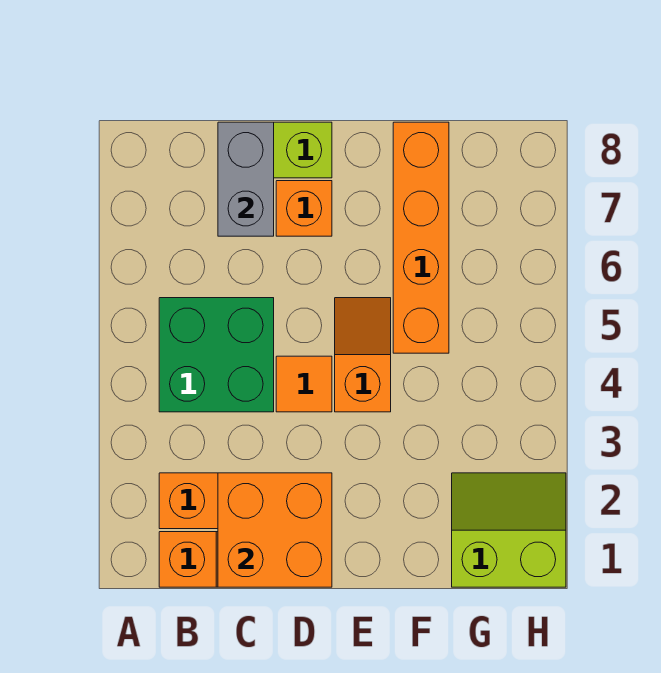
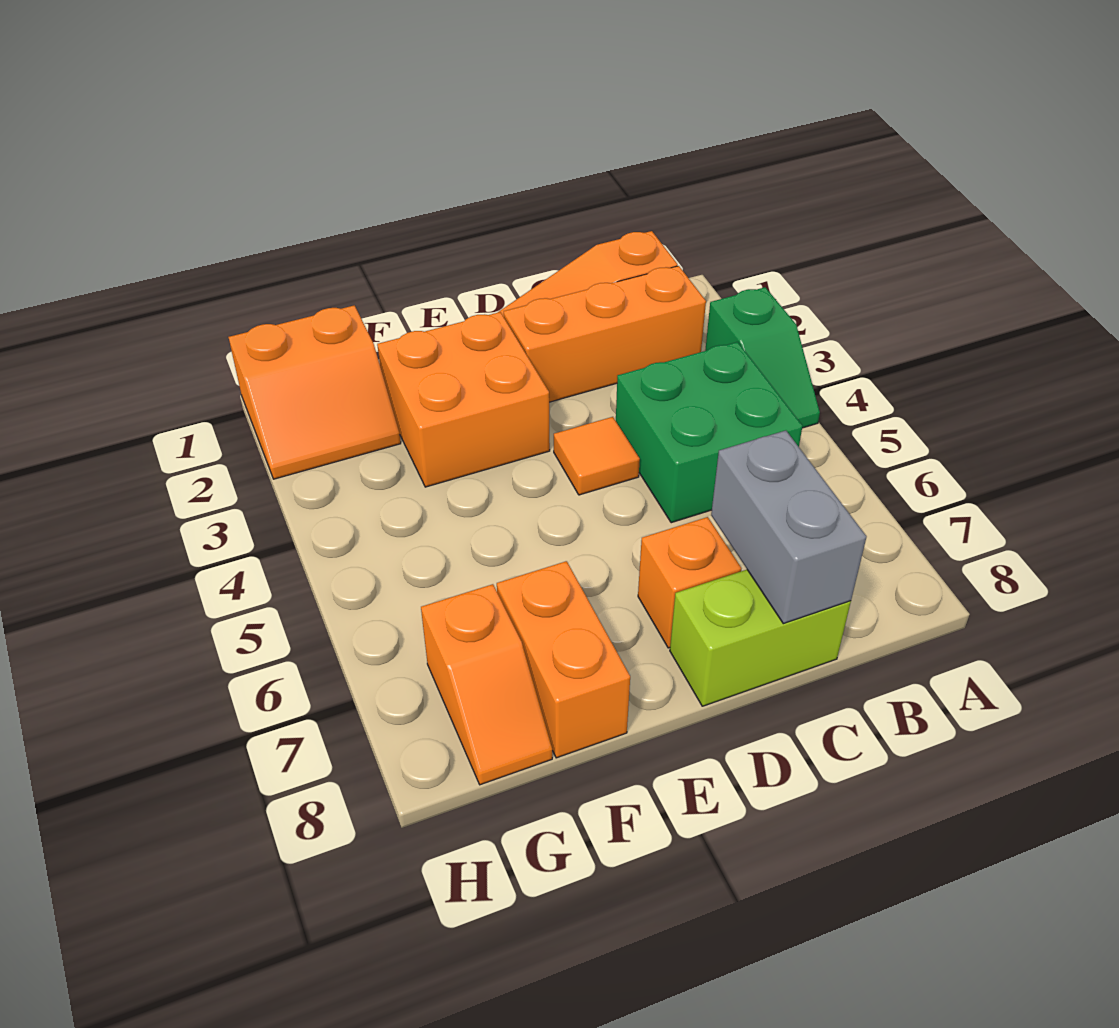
none -> green 1x2 slope [705,287,820,428]
orange 2x2 brick [218,473,332,587] -> orange 2x2 brick moved to [377,312,550,487]
orange 1x2 slope [335,298,391,412] -> orange 1x2 slope moved to [421,584,552,785]
orange 1x4 brick [393,122,449,353] -> orange 1x2 brick [497,561,630,758]
lime 2x2 slope [452,473,566,587] -> orange 2x2 slope [228,305,401,479]

